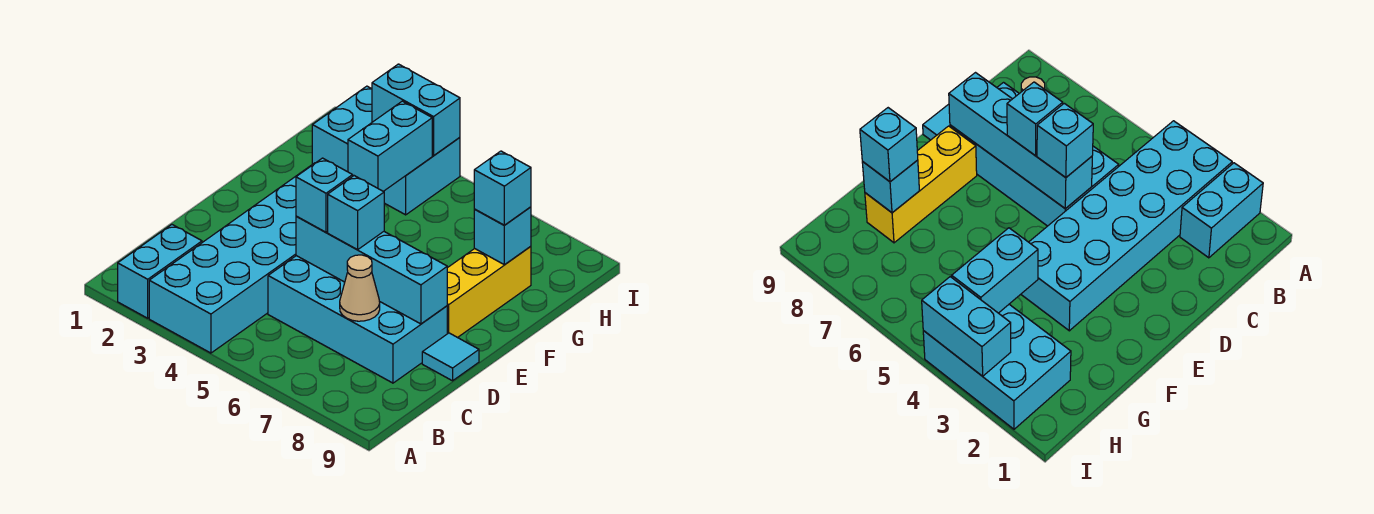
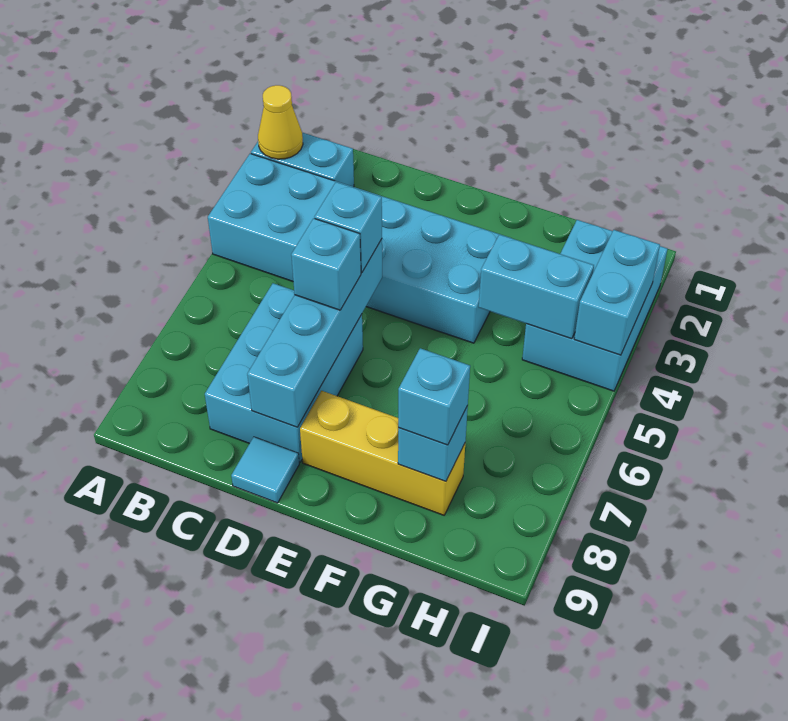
none -> yellow 1x1 cone [258,85,303,159]
cyan 2x4 brick [268,256,447,383] -> cyan 2x3 brick [205,283,363,462]
tan 1x1 cone [340,255,380,321] -> none

